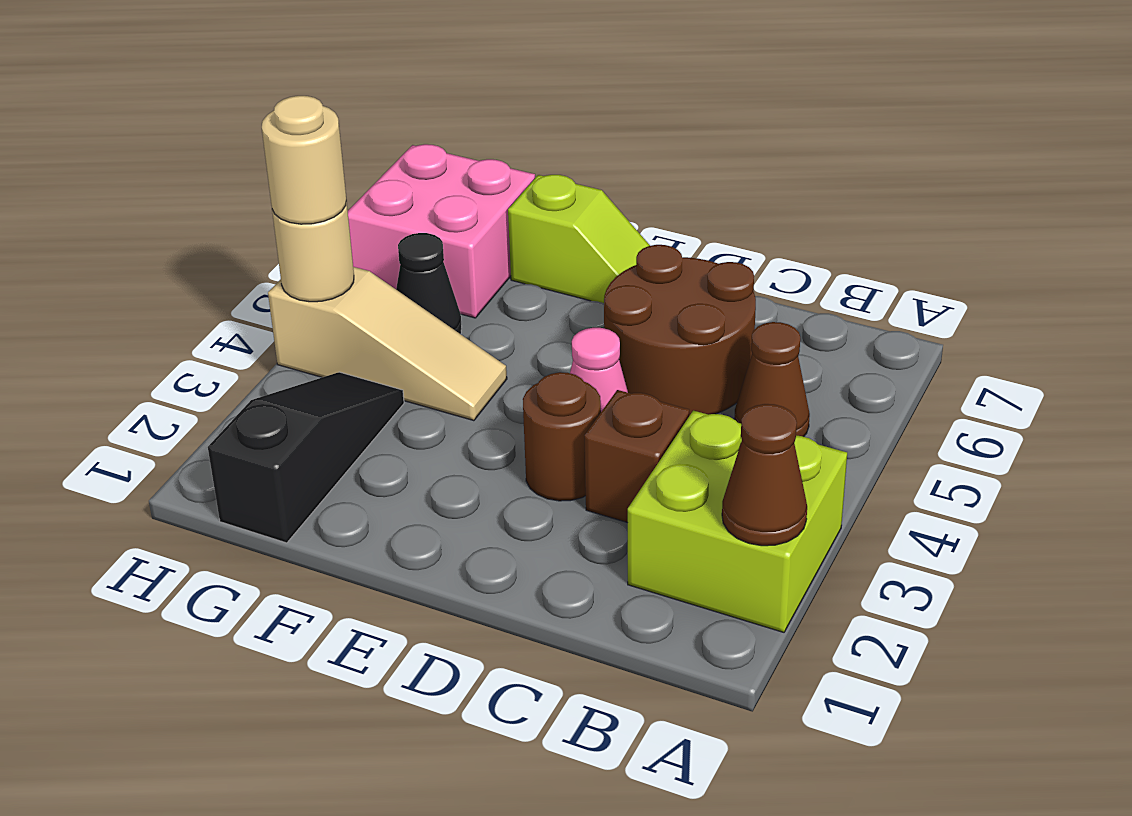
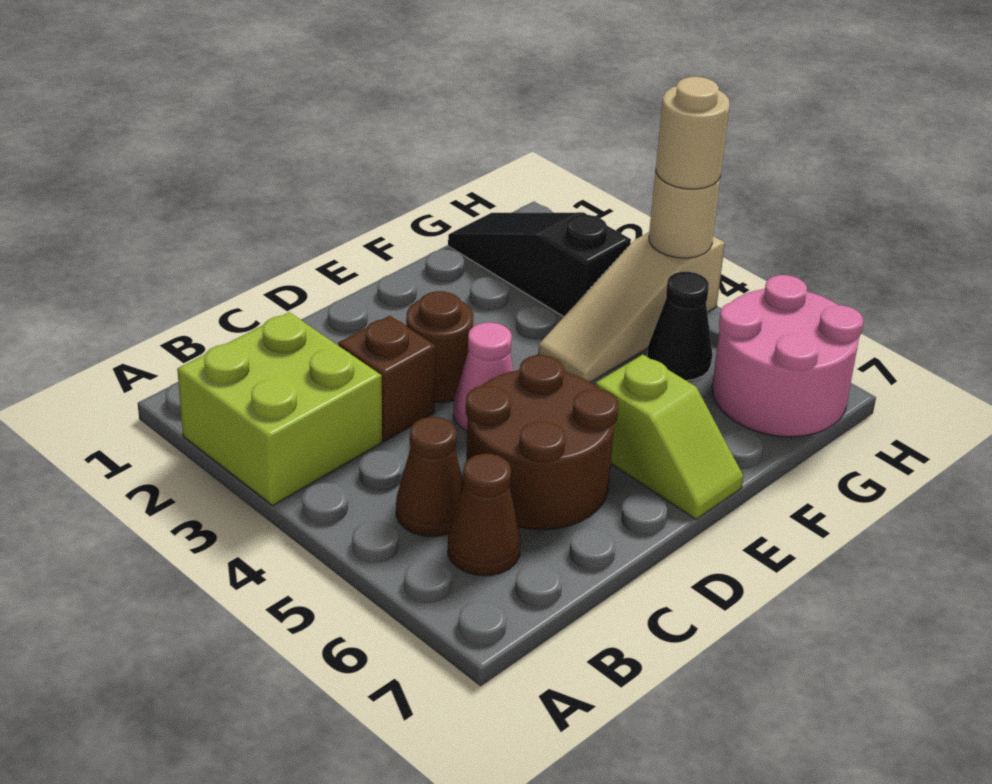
brown 1x1 cone [722,404,807,546] -> brown 1x1 cone moved to [448,454,520,576]
lime 1x2 slope [508,175,650,303] -> lime 1x2 slope turned to [596,355,743,519]
black 1x3 slope [208,372,404,543] -> black 1x3 slope turned to [448,212,631,317]
pink 2x2 brick [348,144,535,318] -> pink 2x2 round brick [712,275,863,437]

